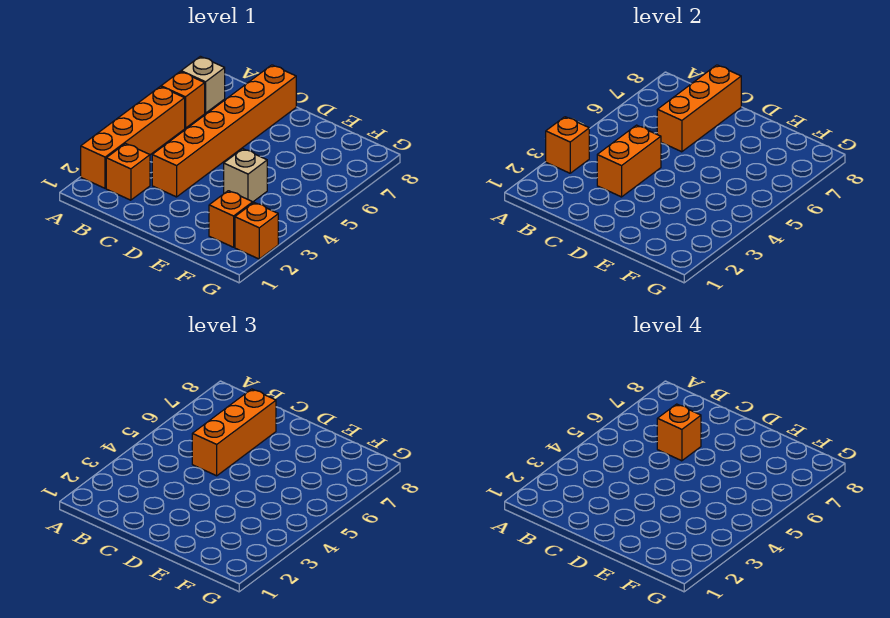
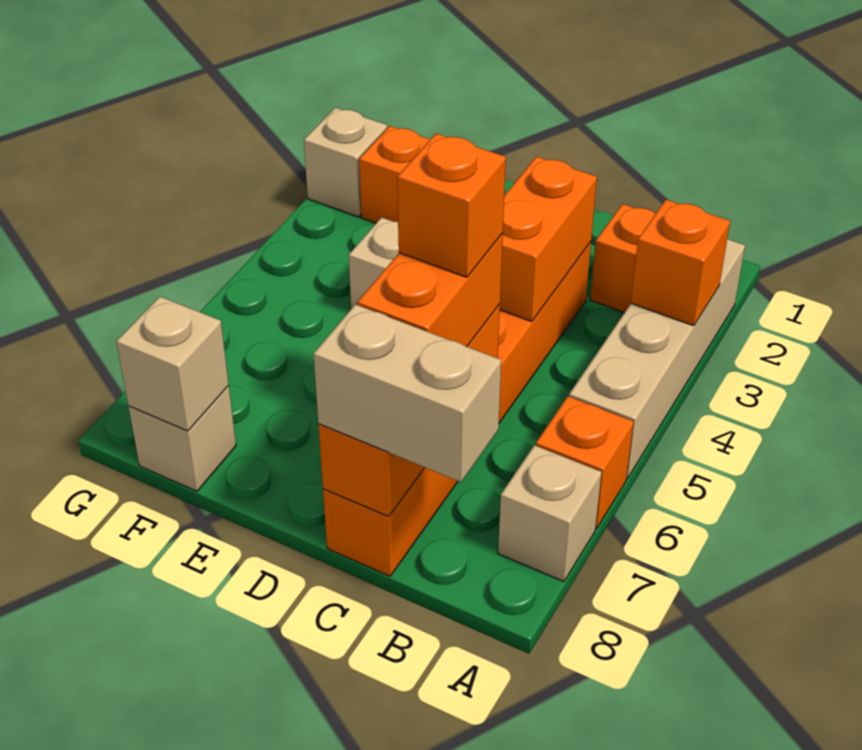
orange 1x4 brick [81,87,185,188] -> tan 1x4 brick [569,239,745,479]
none -> tan 1x2 brick [314,304,501,482]
orange 1x3 brick [192,389,276,476] -> orange 1x2 brick [357,234,503,347]
none -> tan 1x1 brick [129,386,236,491]
none -> tan 1x1 brick [116,297,229,431]
orange 1x1 brick [235,203,278,259] -> tan 1x1 brick [304,108,387,217]

